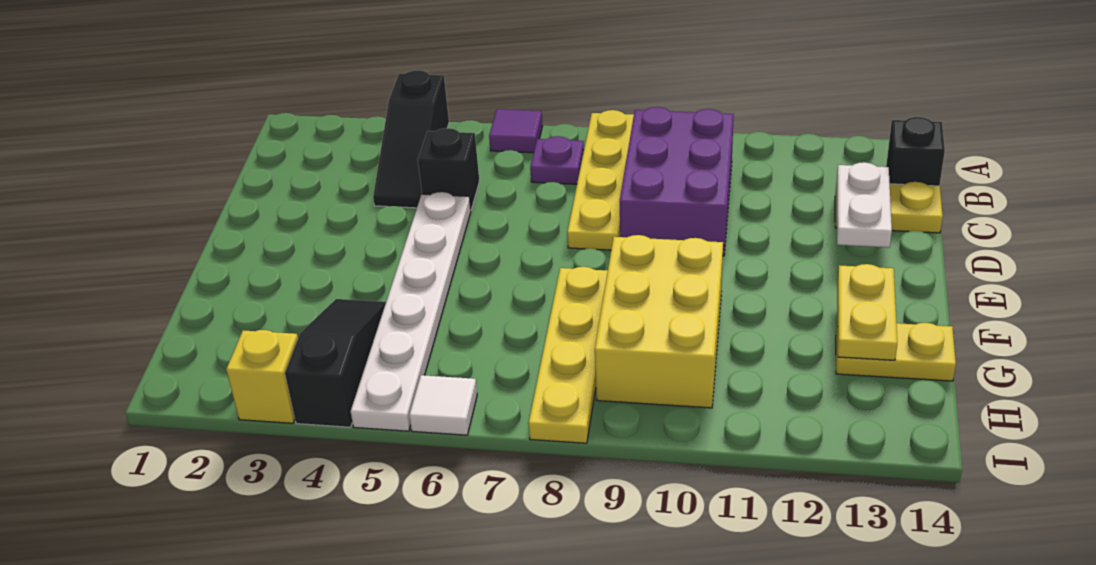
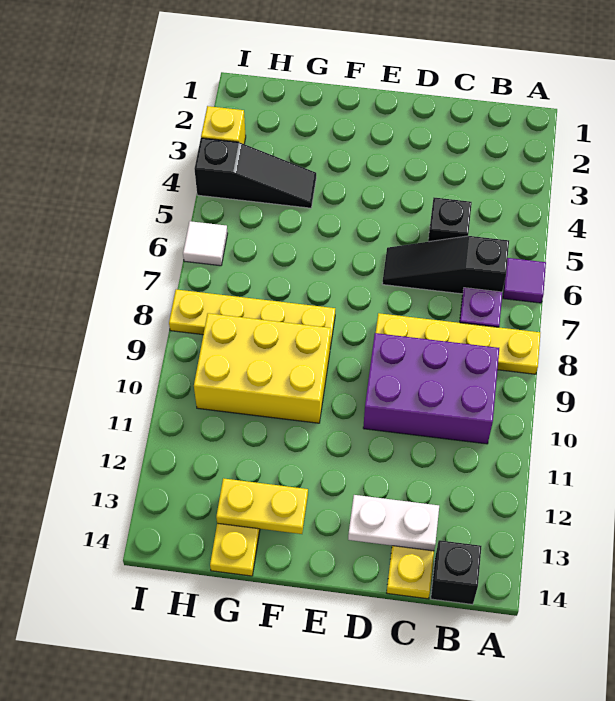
black 1x3 slope [373,70,449,208] -> black 1x3 slope moved to [382,236,509,294]
white 1x6 plate [351,192,471,431] -> none

